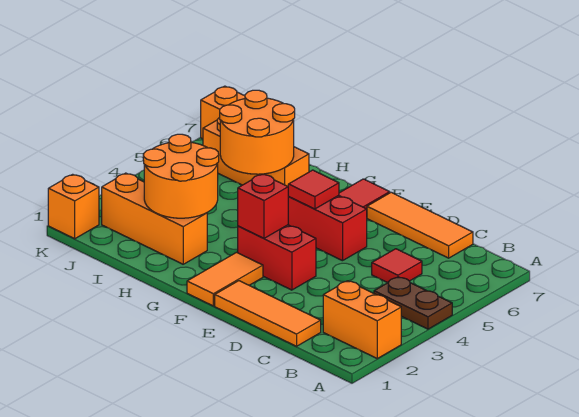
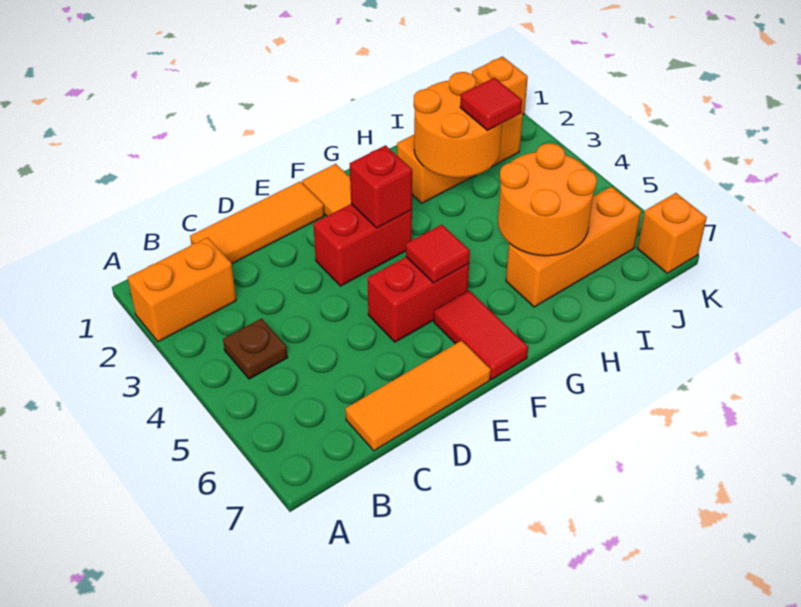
brown 1x2 plate [374,277,452,329] -> brown 1x1 plate [223,318,288,379]
red 1x1 tile [372,249,422,283] -> red 1x1 tile moved to [460,78,522,130]

